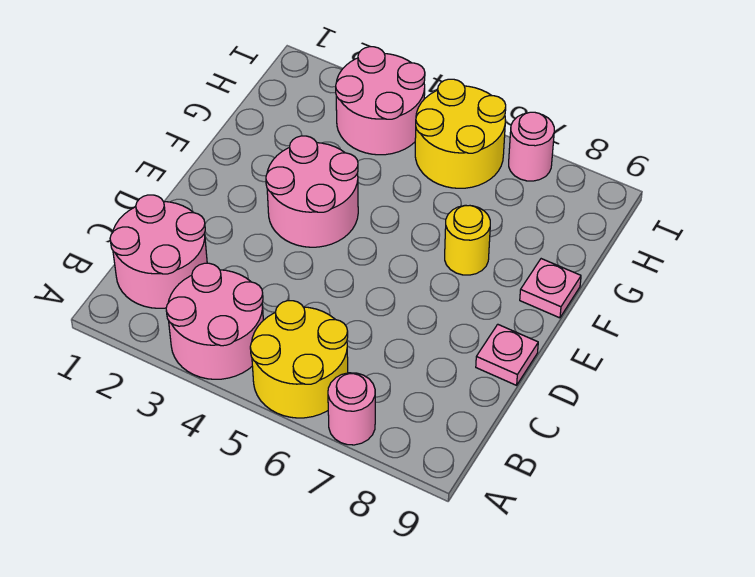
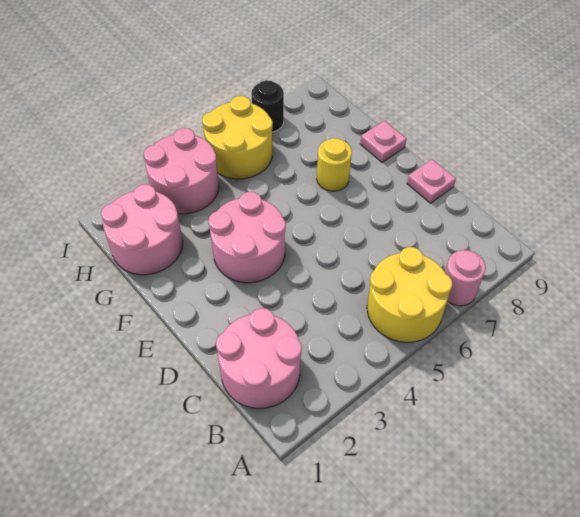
pink 2x2 round brick [166,263,263,379] -> pink 2x2 round brick moved to [101,184,183,275]
pink 1x1 round brick [509,112,554,181] -> black 1x1 round brick [251,80,284,132]

